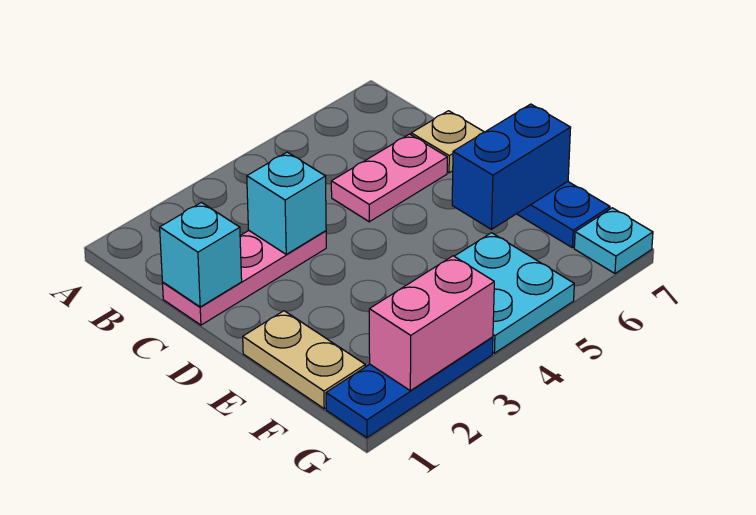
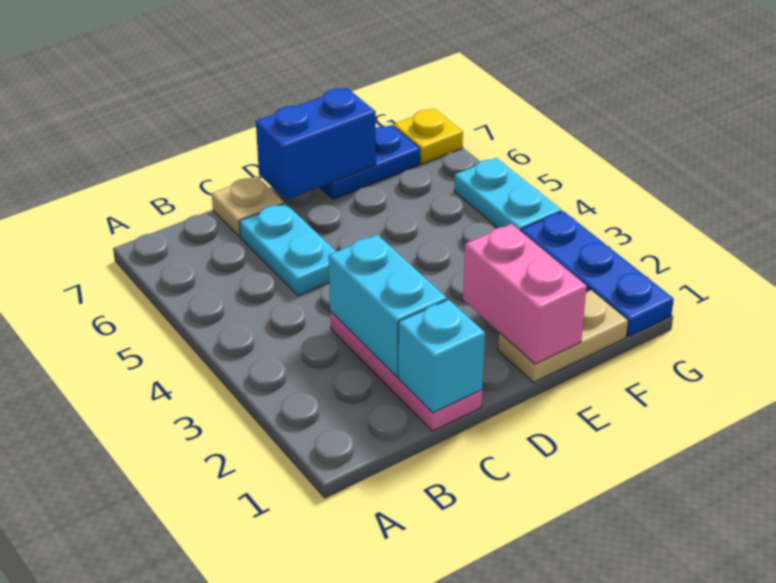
cyan 1x1 brick [247,152,326,254] -> cyan 1x2 brick [329,235,447,377]
pink 1x2 plate [331,134,447,222] -> cyan 1x2 plate [239,203,336,296]
blue 1x2 brick [452,104,571,229] -> blue 1x2 brick turned to [256,88,376,200]
cyan 2x2 plate [454,233,574,353] -> cyan 1x2 plate [454,158,562,231]
pink 1x2 brick [369,256,494,391] -> pink 1x2 brick moved to [463,224,587,364]
cyan 1x1 plate [574,208,653,273] -> yellow 1x1 plate [394,109,463,164]

